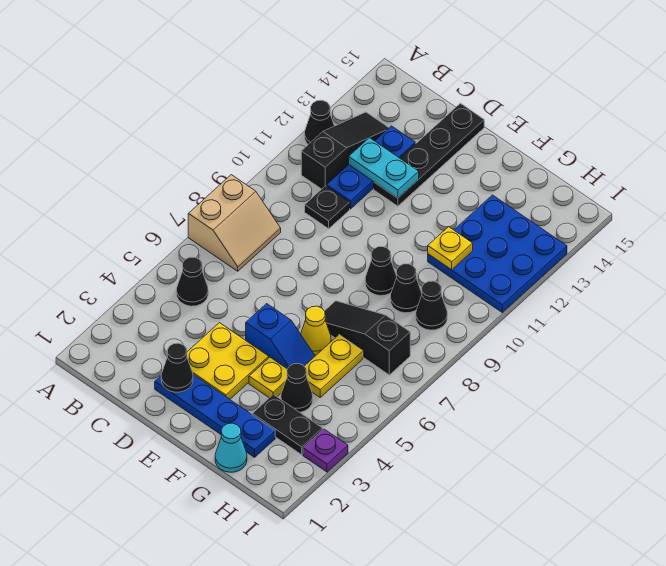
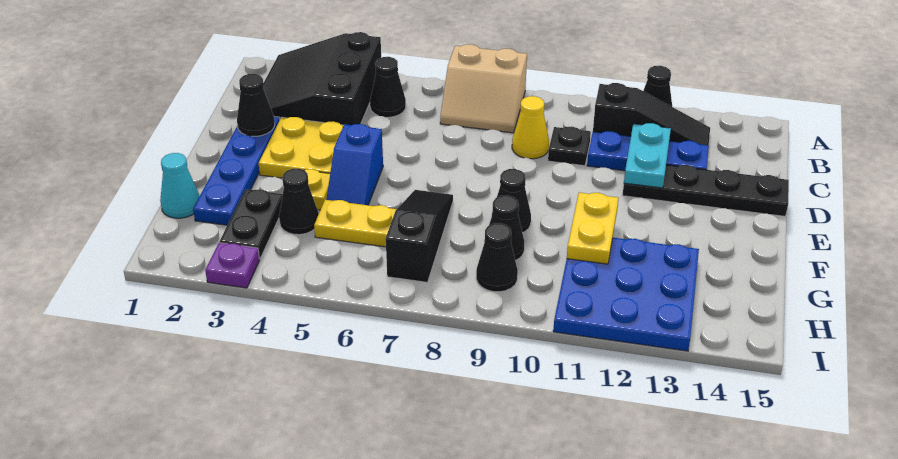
none -> black 3x3 slope [263,32,381,125]
yellow 1x1 cone [301,306,331,355] -> yellow 1x1 cone moved to [512,96,549,159]
yellow 1x1 plate [428,227,473,270] -> yellow 1x2 plate [567,193,618,264]

